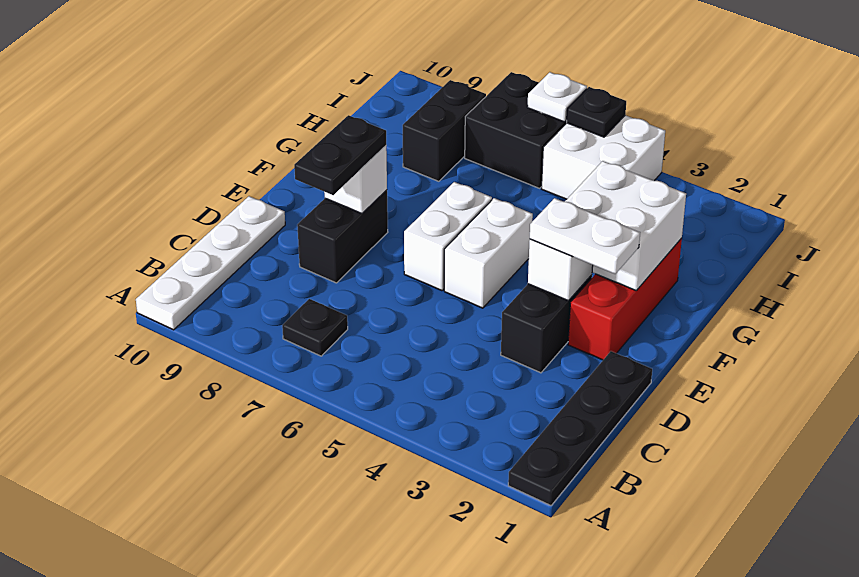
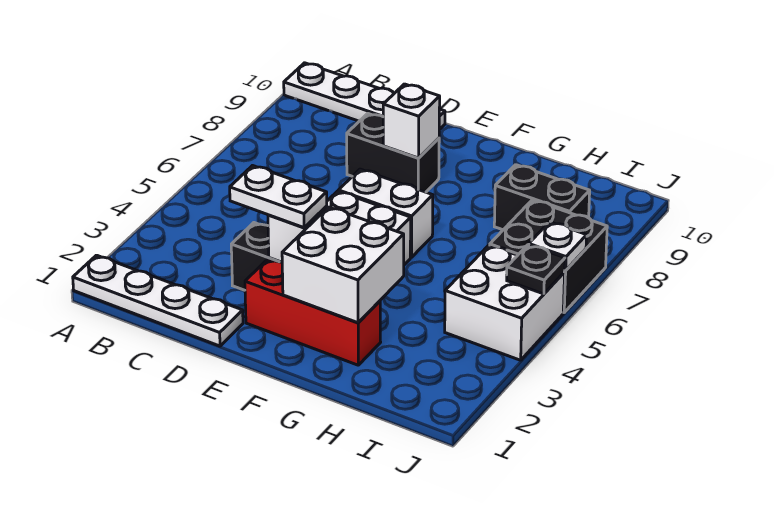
black 1x4 plate [508,351,652,506] -> white 1x4 plate [73,255,243,346]
black 1x1 plate [282,299,348,356] -> none
black 1x2 plate [294,115,386,195] -> none
white 1x2 plate [530,198,640,274] -> white 1x2 plate turned to [230,166,327,228]

